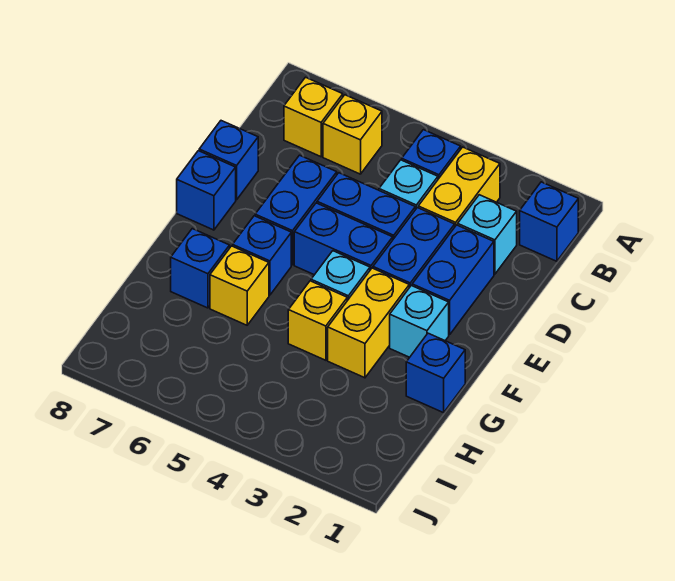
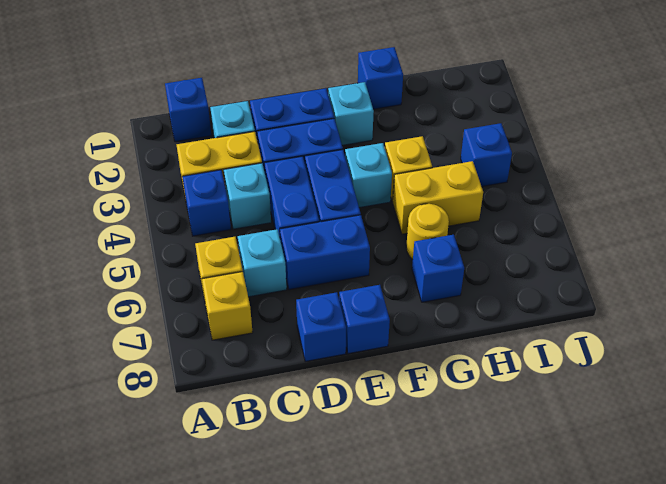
none -> cyan 1x1 brick [238,229,287,297]
yellow 1x2 brick [328,268,409,378] -> yellow 1x2 brick moved to [393,161,483,234]
blue 1x1 brick [233,216,291,295] -> blue 1x1 brick moved to [461,123,512,187]
yellow 1x1 brick [210,246,269,325] -> yellow 1x1 round brick [406,204,449,260]

